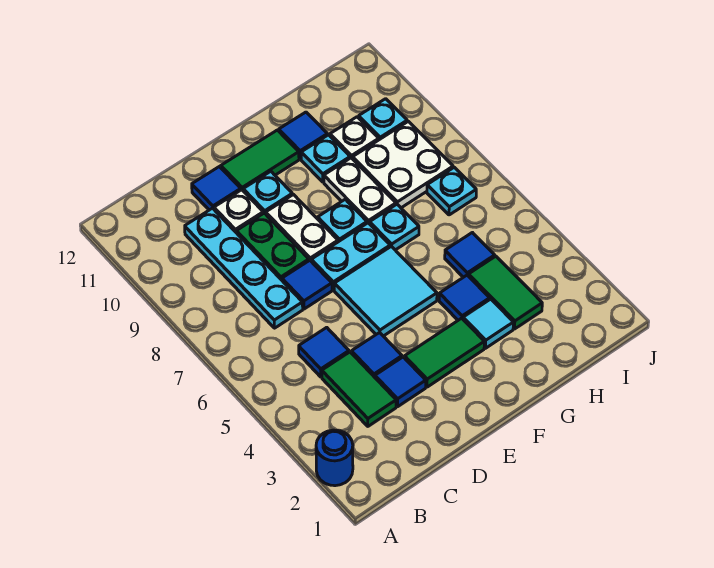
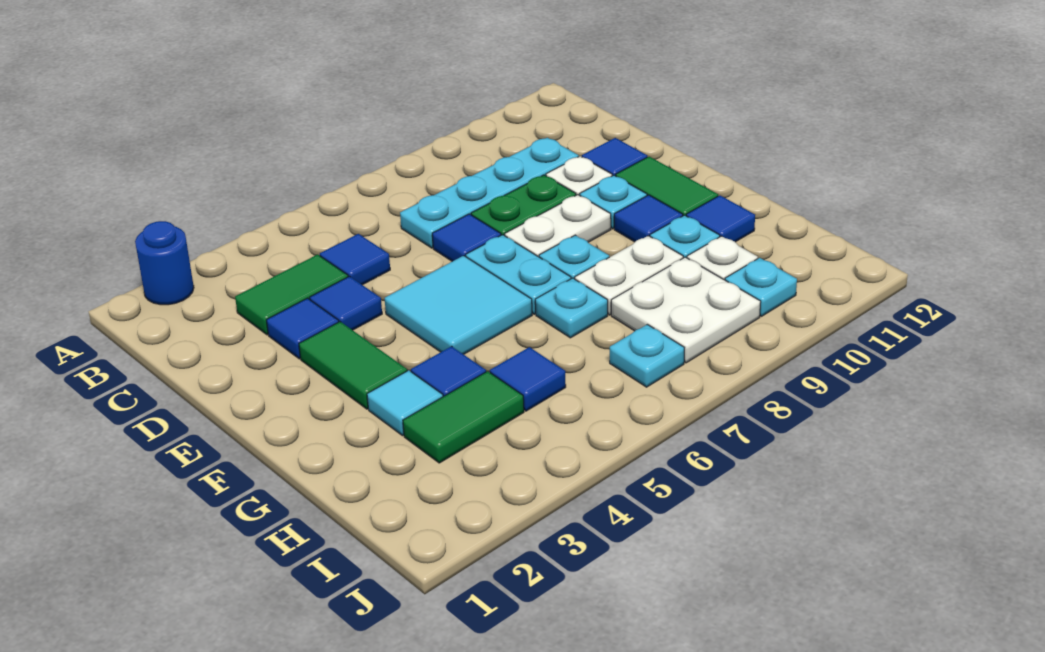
none -> blue 1x1 tile [614,195,683,242]

